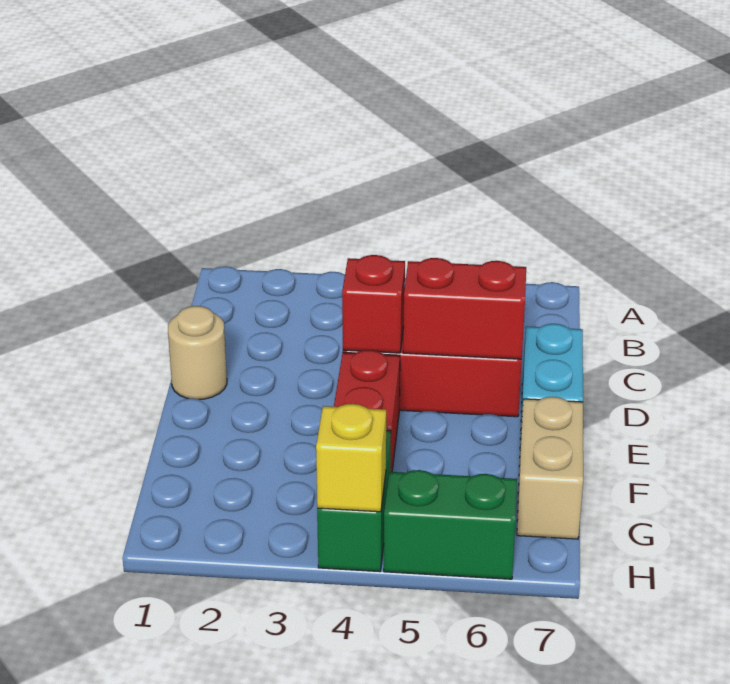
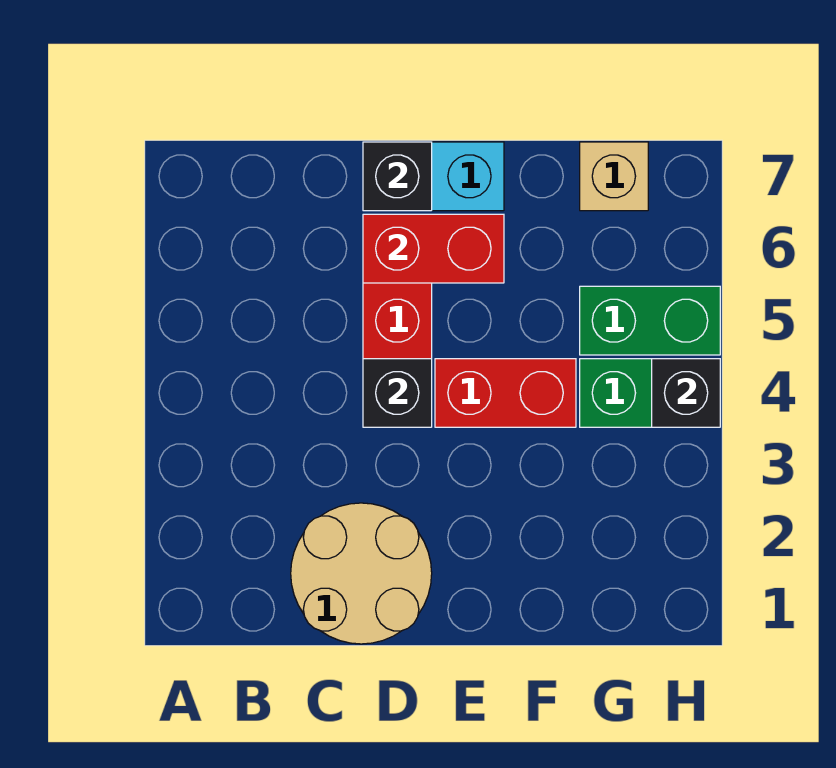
tan 1x1 round brick [168,306,227,399] -> tan 2x2 round brick [291,503,432,644]
red 1x1 brick [342,255,405,353] -> black 1x1 brick [363,359,432,427]
red 1x2 brick [403,258,526,359] -> red 1x2 brick turned to [363,214,504,283]
none -> black 1x1 brick [363,142,432,211]
tan 1x2 brick [517,397,583,539] -> tan 1x1 brick [580,142,648,211]
yellow 1x1 brick [316,404,386,512] -> black 1x1 brick [652,359,720,427]
green 1x2 brick [384,470,517,579] -> green 1x2 brick turned to [580,286,720,355]

